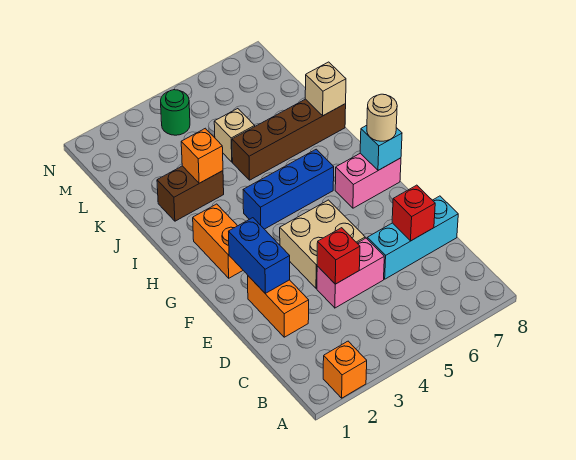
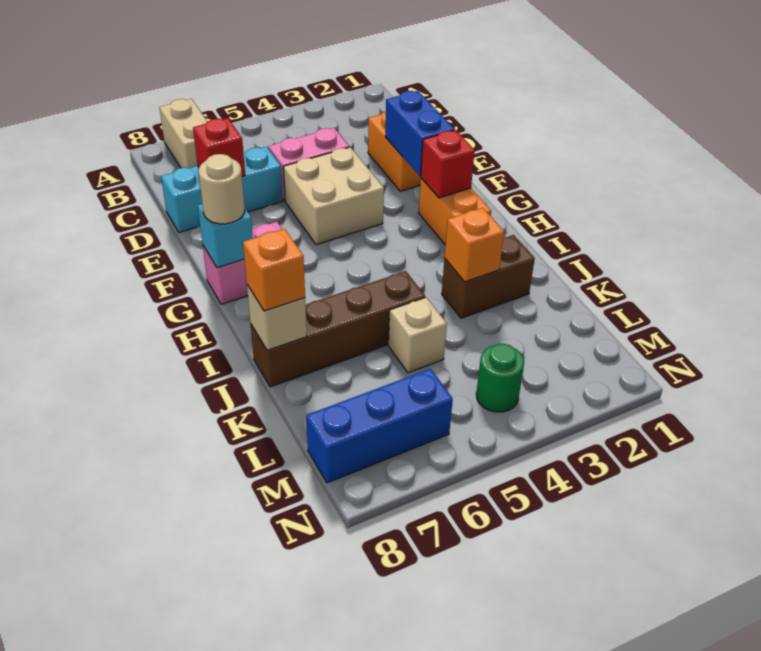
orange 1x1 brick [323,341,367,398] -> orange 1x1 brick moved to [243,229,305,311]
none -> tan 1x2 brick [159,99,207,168]
red 1x1 brick [317,228,360,284] -> red 1x1 brick moved to [421,130,475,198]
blue 1x3 brick [243,149,334,229] -> blue 1x3 brick moved to [306,369,453,483]

